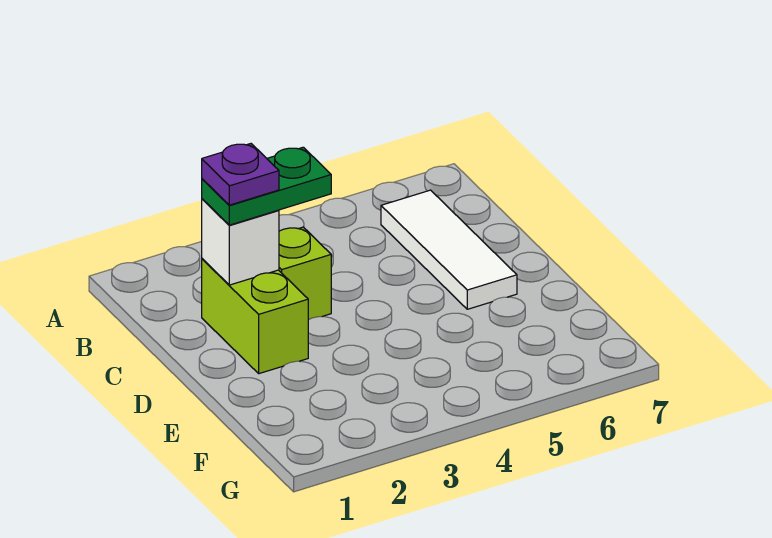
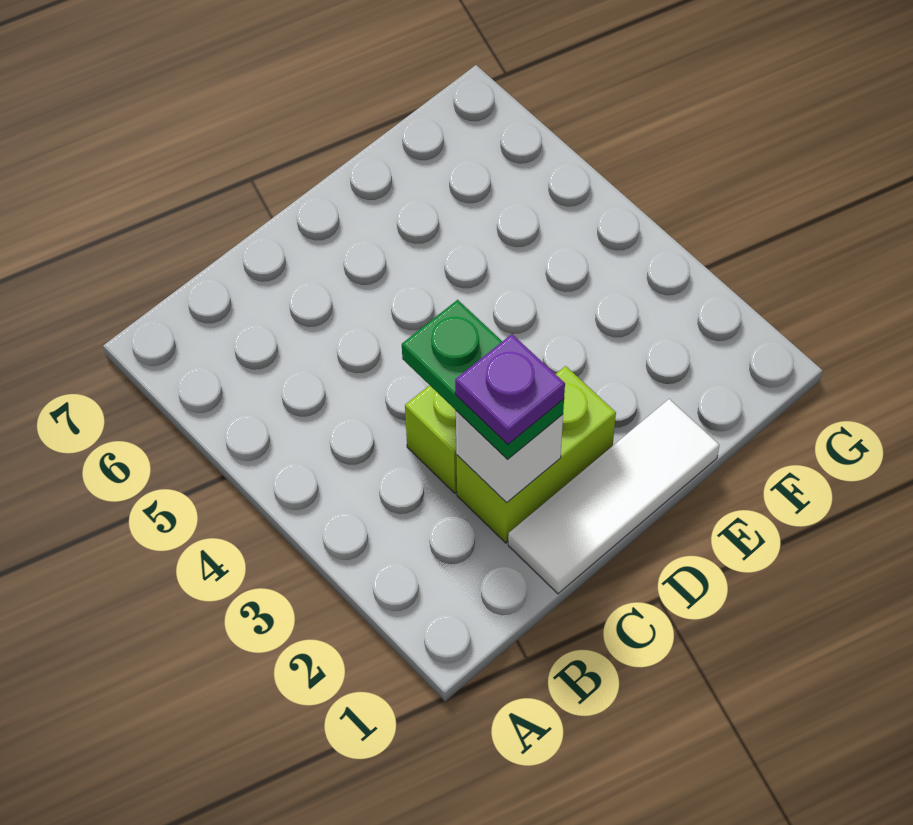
white 1x3 tile [381,190,517,309] -> white 1x3 tile moved to [508,399,719,594]

